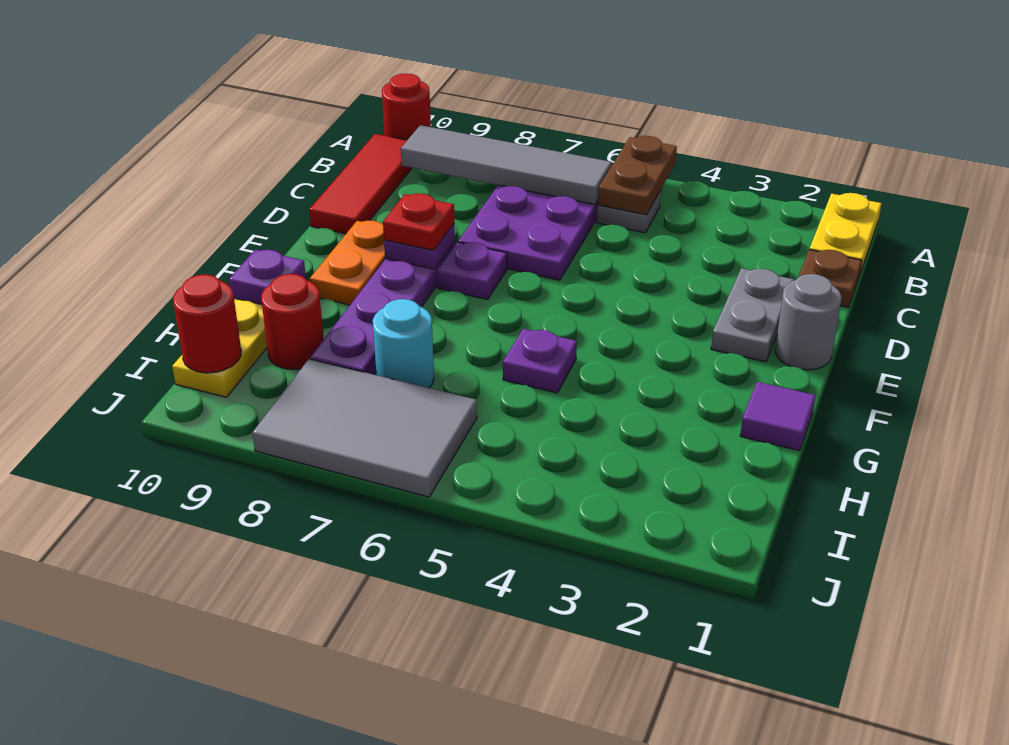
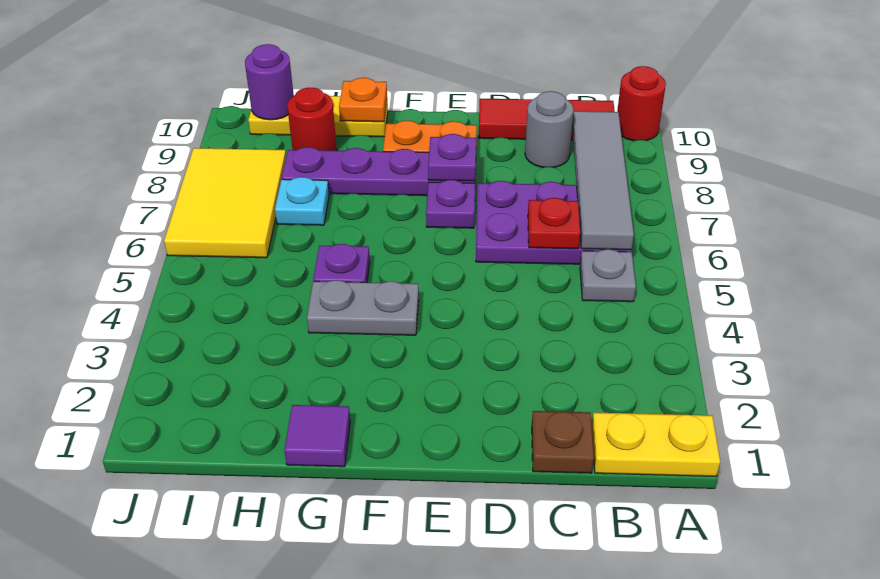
brown 1x2 plate [598,136,677,215] -> none
grey 1x2 plate [711,268,794,362] -> grey 1x2 plate moved to [307,280,419,335]
grey 1x1 round brick [775,274,841,370] -> grey 1x1 round brick moved to [525,91,574,167]
red 1x1 plate [383,193,454,251] -> red 1x1 plate moved to [528,198,580,249]
purple 1x1 plate [229,250,306,304] -> orange 1x1 plate [339,78,387,122]
cyan 1x1 round brick [373,299,434,388] -> cyan 1x1 plate [275,177,329,225]
grey 2x3 tile [252,359,477,497] -> yellow 2x3 tile [164,148,286,258]
red 1x1 round brick [173,274,241,373] -> purple 1x1 round brick [245,44,294,120]

